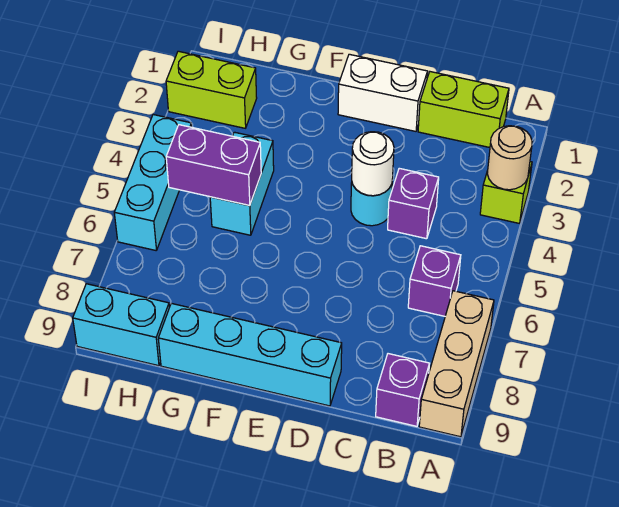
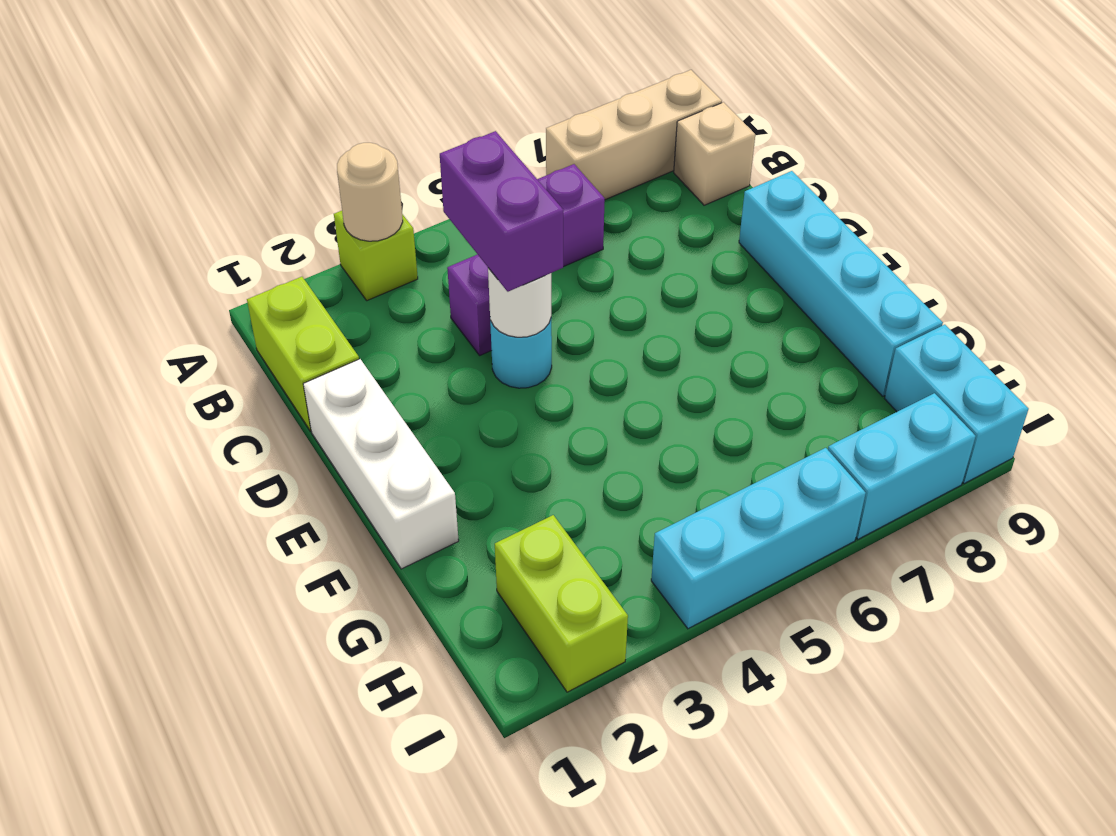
purple 1x1 brick [376,354,430,426] -> tan 1x1 brick [674,102,755,205]
white 1x2 brick [338,54,428,131] -> white 1x3 brick [303,359,459,569]
cyan 1x2 brick [210,132,274,235] -> cyan 1x2 brick moved to [828,393,976,539]
purple 1x2 brick [166,125,261,205] -> purple 1x2 brick moved to [440,131,563,292]

